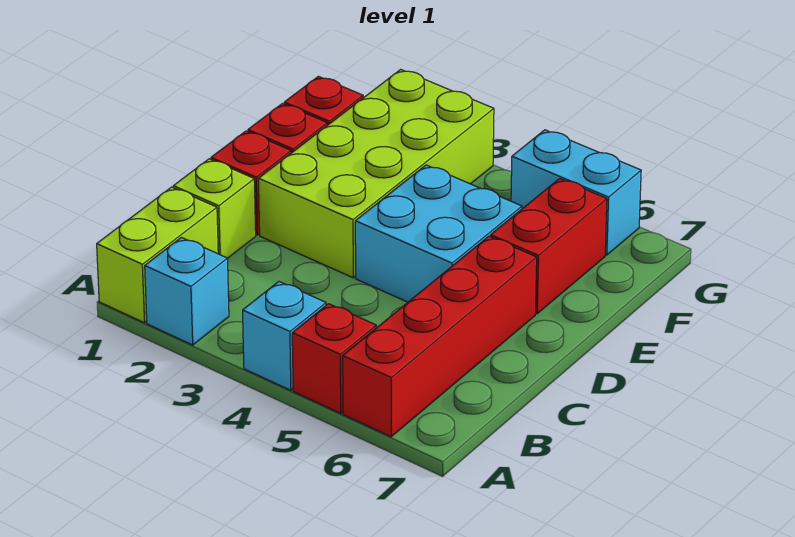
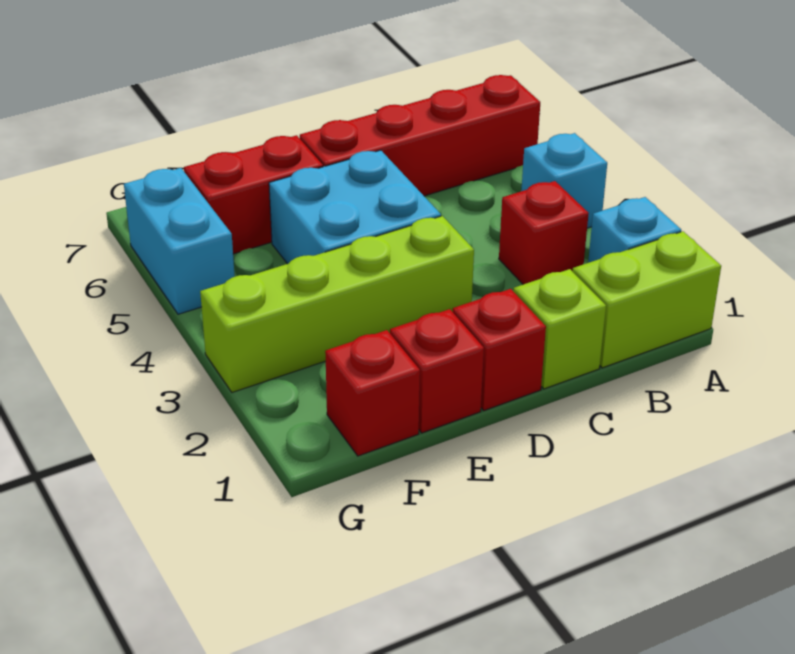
red 1x1 brick [292,304,376,413] -> red 1x1 brick moved to [499,181,589,284]
lime 2x4 brick [259,69,494,278] -> lime 1x4 brick [200,216,474,392]

